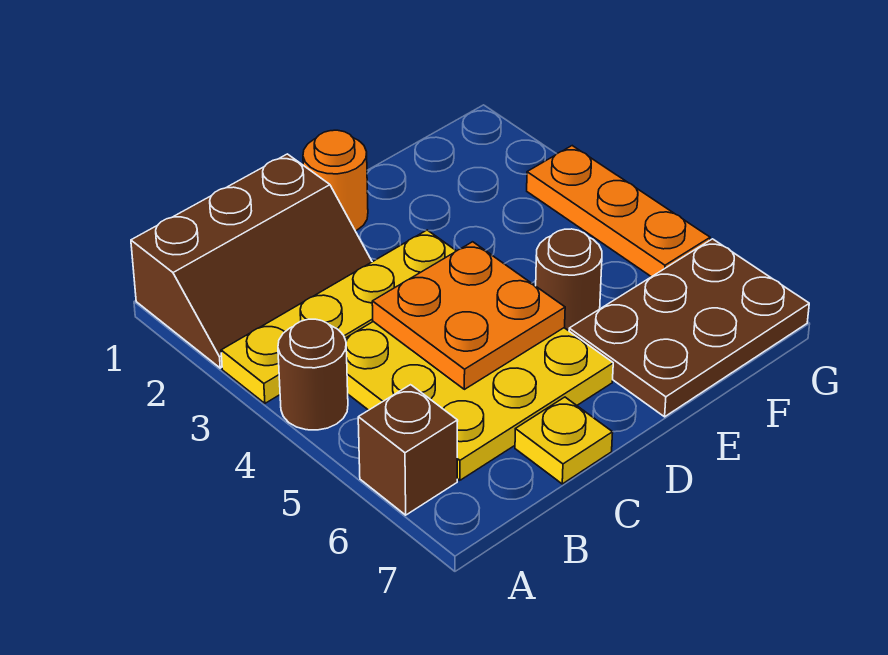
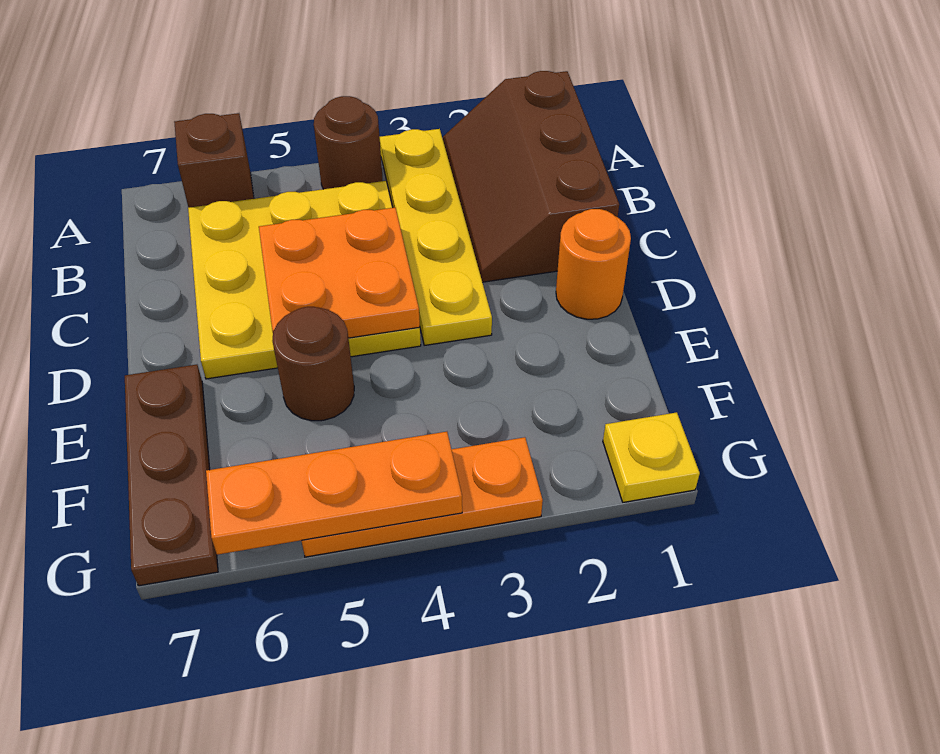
yellow 1x1 plate [515,397,613,484] -> yellow 1x1 plate moved to [603,412,700,502]
brown 2x3 plate [569,239,809,417] -> brown 1x3 plate [125,365,218,586]
none -> orange 1x3 plate [206,432,462,555]

